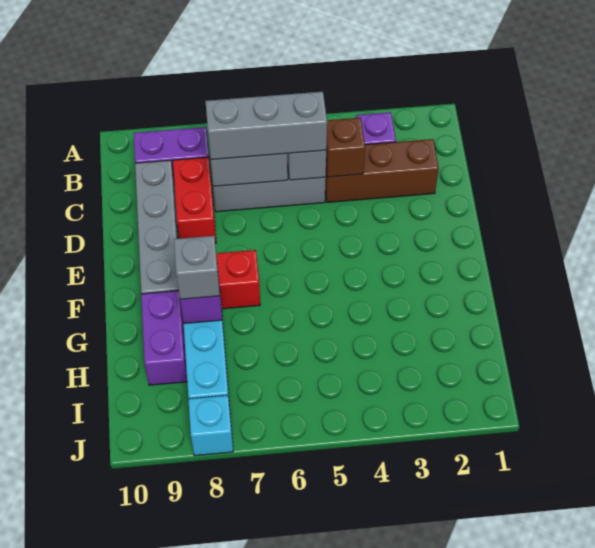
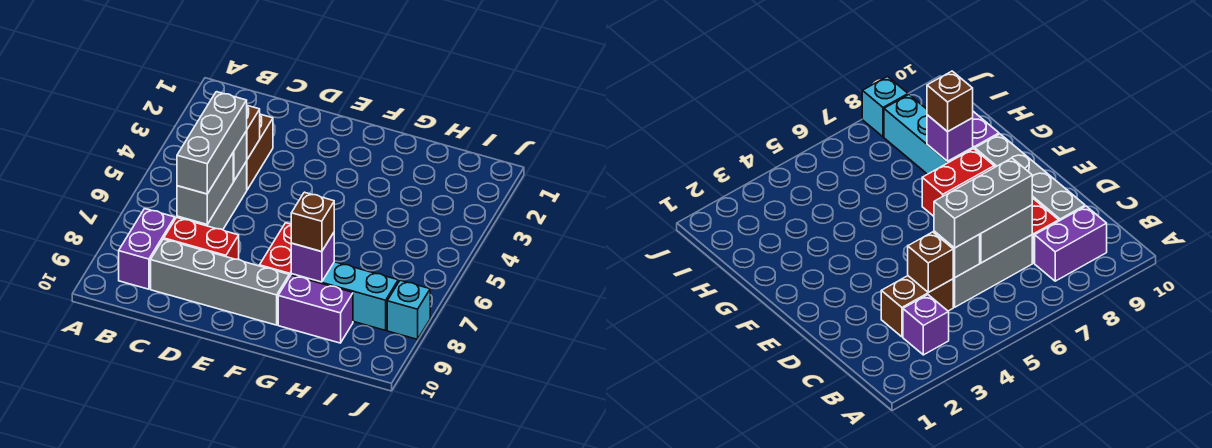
brown 1x3 brick [325,139,439,202] -> brown 1x2 brick [247,114,273,190]
grey 1x1 brick [174,236,220,299] -> brown 1x1 brick [291,192,334,252]

